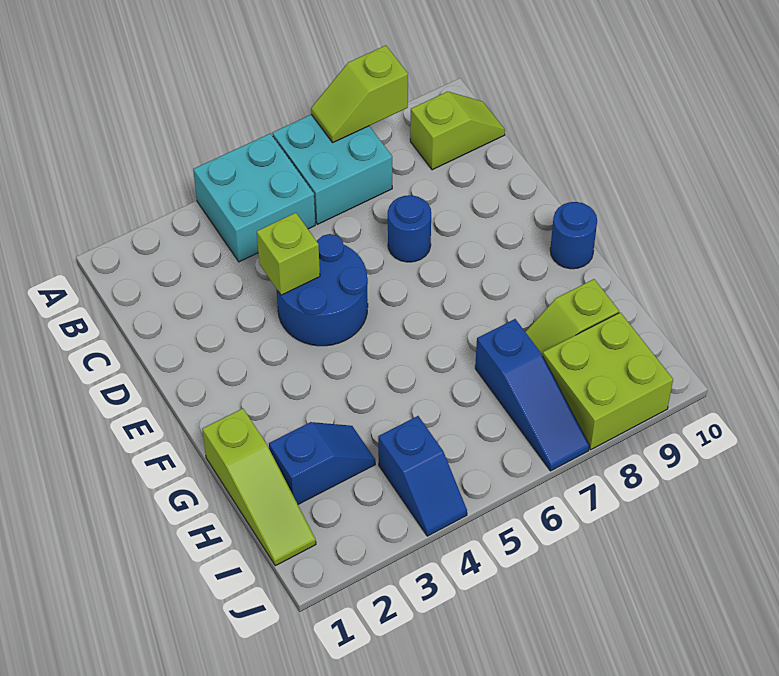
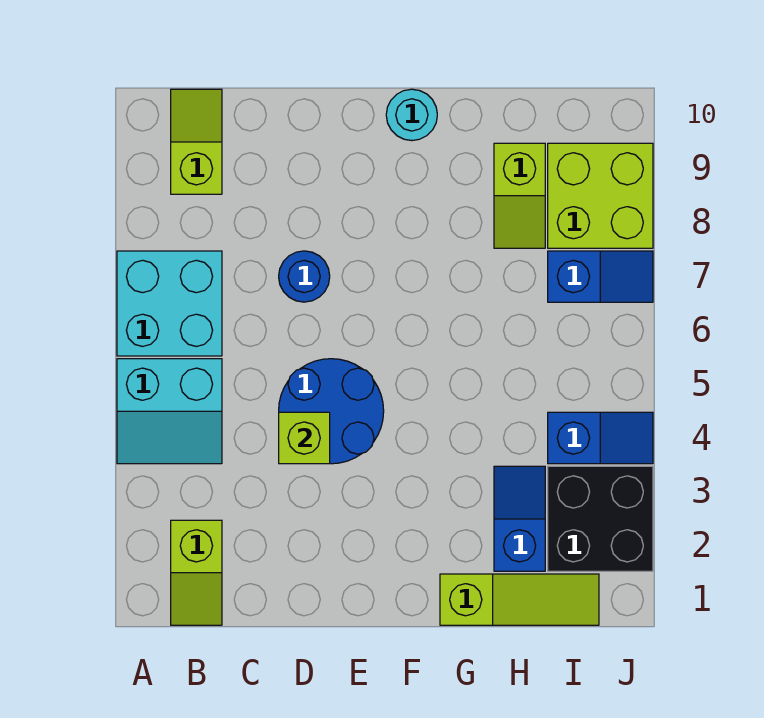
cyan 2x2 brick [193,133,315,262] -> cyan 2x2 slope [117,359,222,464]
lime 1x2 slope [311,45,408,142] -> lime 1x2 slope moved to [171,520,222,625]
blue 1x1 round brick [550,202,597,269] -> cyan 1x1 round brick [386,89,437,141]
blue 1x3 slope [475,319,589,471] -> blue 1x2 slope [548,251,653,302]
none -> black 2x2 brick [548,466,653,571]

